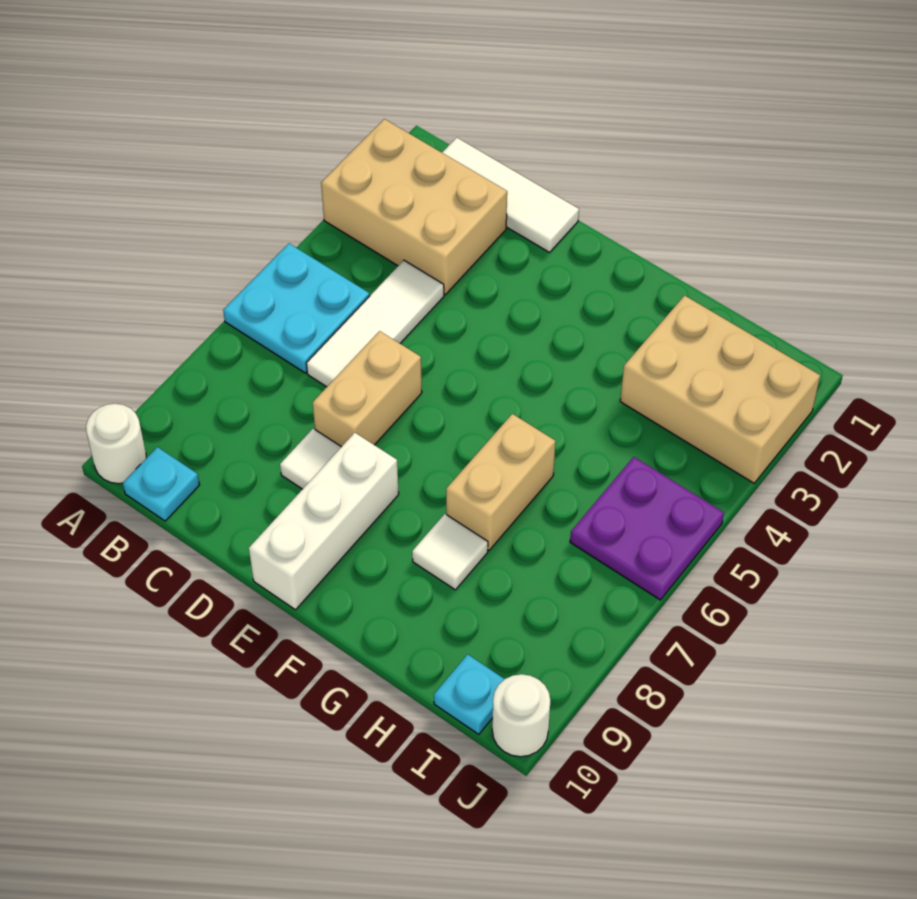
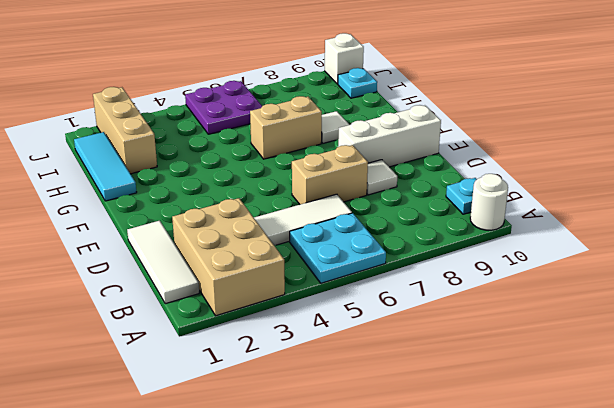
none -> cyan 1x3 tile [74,132,137,201]
tan 2x3 brick [620,296,820,483] -> tan 1x3 brick [93,87,157,174]
white 1x1 round brick [492,674,550,757] -> white 1x1 brick [325,33,364,84]

